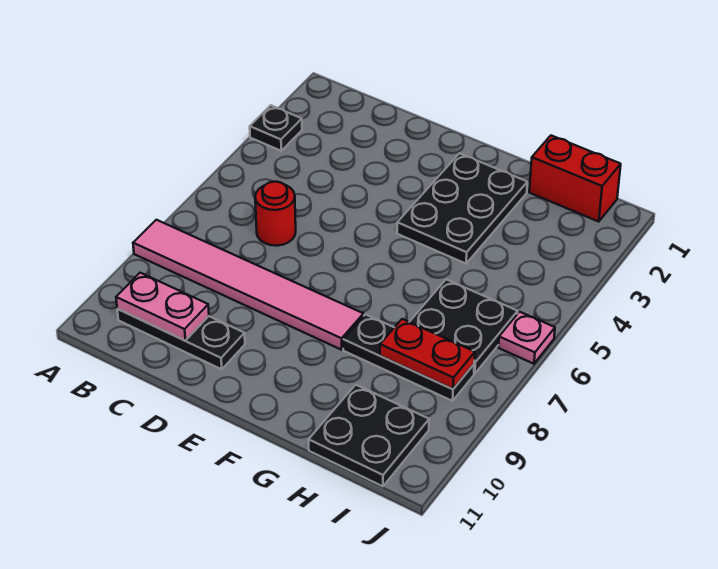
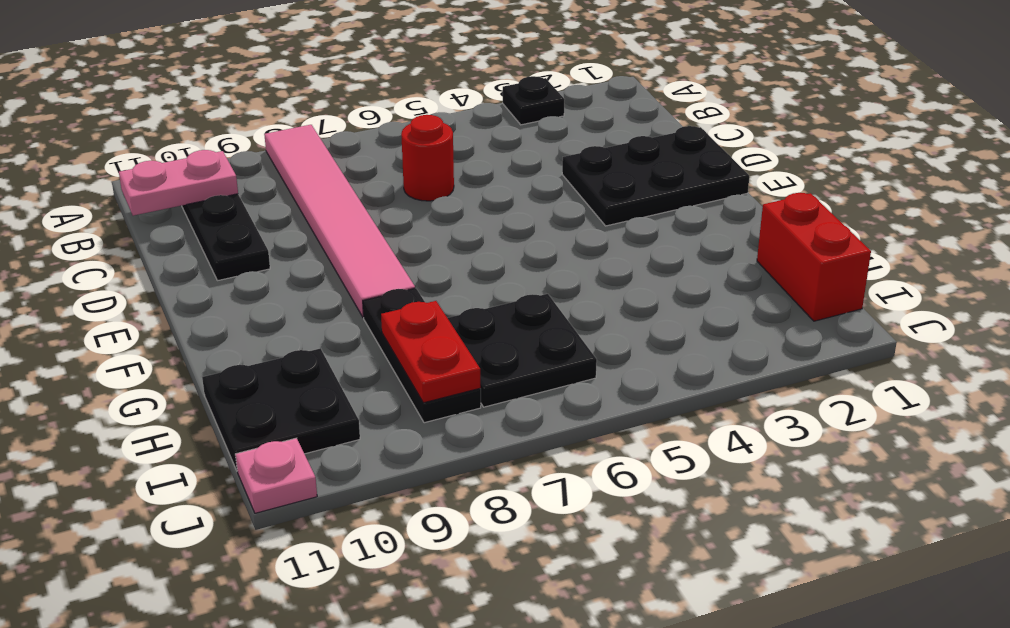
pink 1x2 plate [116,273,209,340] -> pink 1x2 plate turned to [119,150,238,216]
black 2x3 plate [397,153,527,264] -> black 2x3 plate moved to [562,126,749,226]
pink 1x1 plate [498,312,555,364] -> pink 1x1 plate moved to [235,438,317,513]

